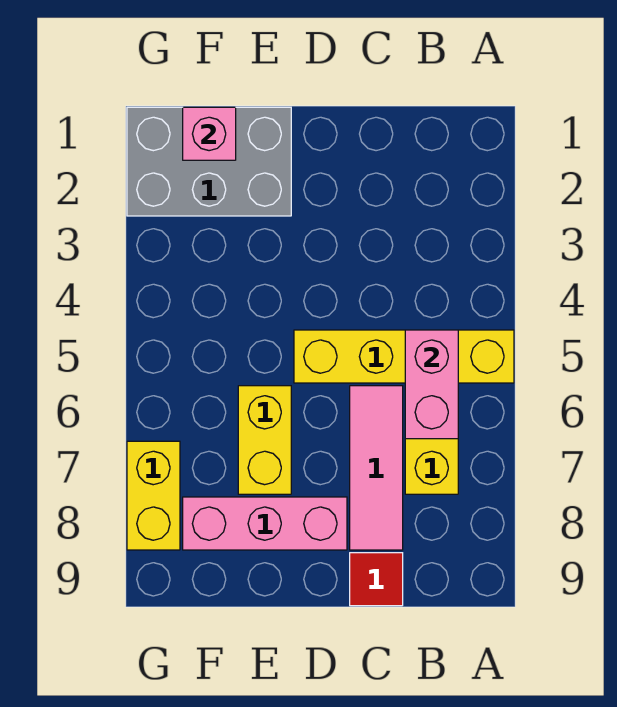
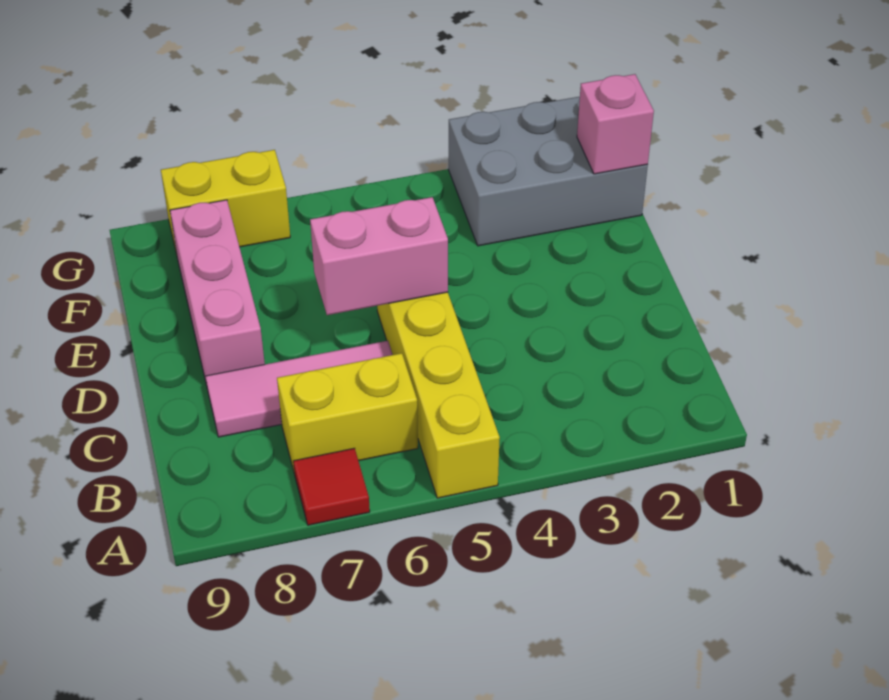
pink 1x2 brick [405,330,458,439] -> pink 1x2 brick moved to [310,197,448,315]
red 1x1 tile [350,553,403,606] -> red 1x1 tile moved to [293,448,370,525]
grey 2x3 brick [127,107,291,216] -> grey 2x3 brick turned to [449,97,648,246]
yellow 1x2 brick [238,386,291,494] -> none

